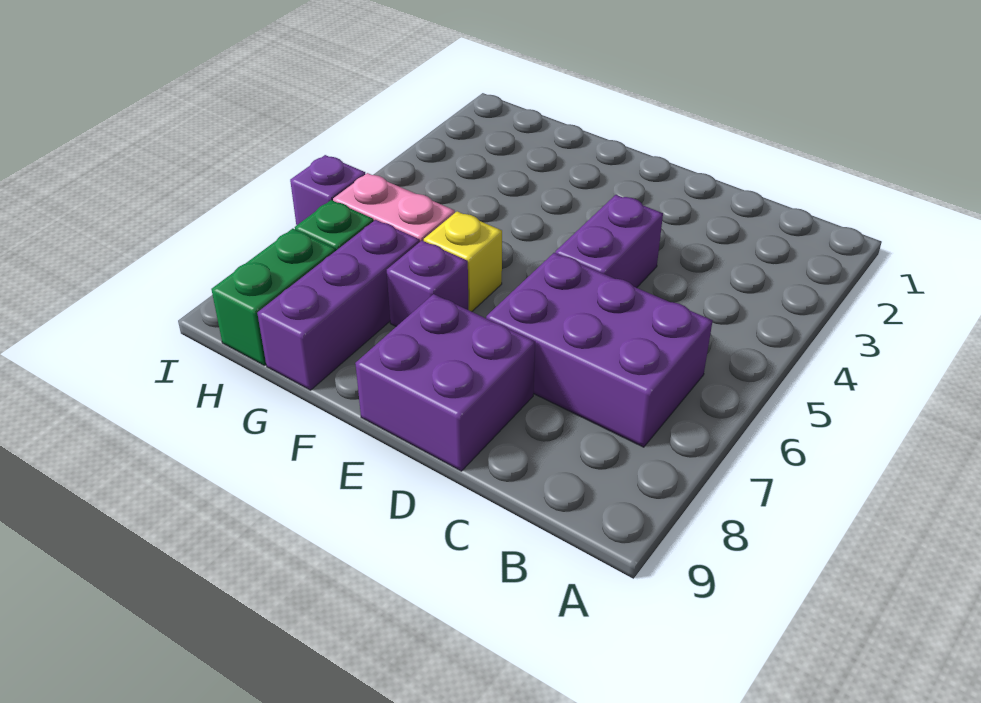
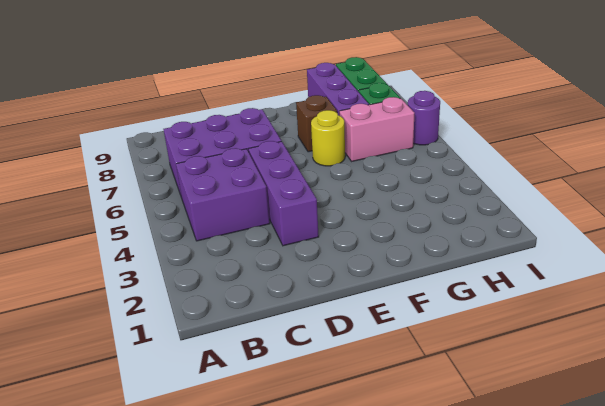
purple 1x2 brick [555,195,663,288] -> purple 1x3 brick [249,141,319,246]
purple 2x2 brick [355,294,535,471] -> purple 2x2 brick moved to [176,148,270,241]
yellow 1x1 brick [424,211,502,312] -> yellow 1x1 round brick [311,110,345,166]
purple 1x1 brick [387,241,468,327] -> brown 1x1 brick [296,95,337,152]
purple 1x1 brick [290,155,365,226] -> purple 1x1 round brick [408,91,440,145]

